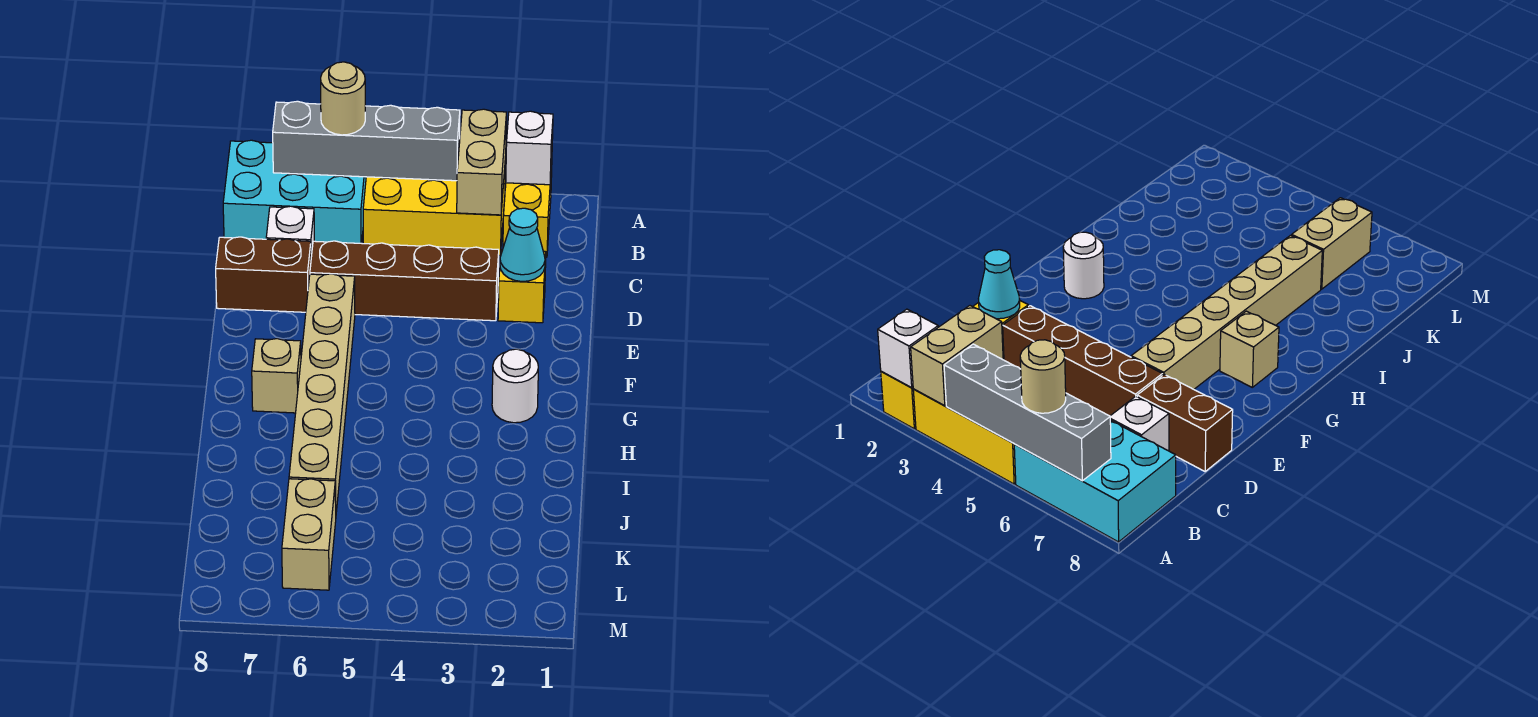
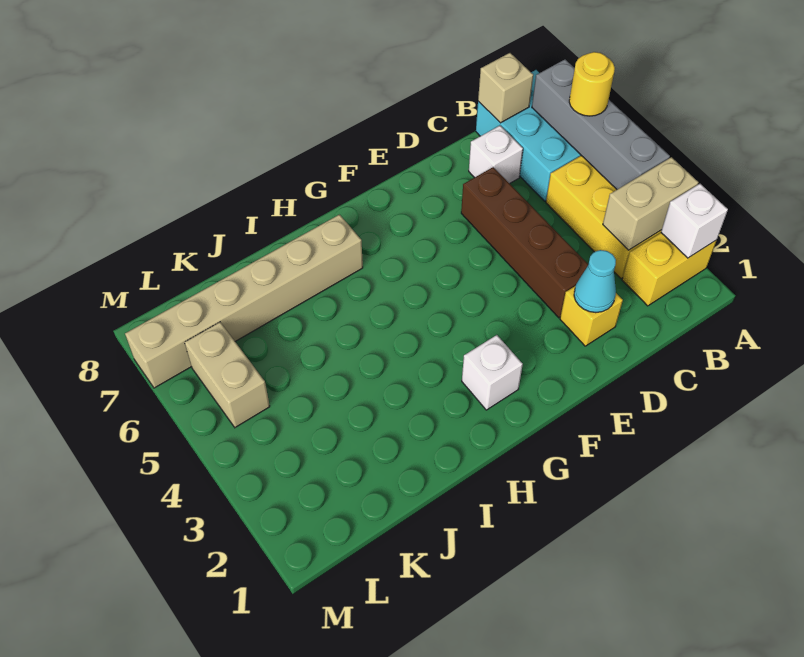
tan 1x1 round brick [321,62,365,135] -> yellow 1x1 round brick [569,52,615,116]
brown 1x2 brick [216,237,311,312] -> none
tan 1x6 brick [289,274,355,512] -> tan 1x6 brick moved to [125,215,363,388]
white 1x1 round brick [492,349,538,423] -> white 1x1 brick [462,335,523,410]
tan 1x1 brick [252,339,301,413] -> tan 1x1 brick moved to [478,53,533,123]
tan 1x2 brick [282,479,336,590] -> tan 1x2 brick turned to [185,322,270,427]

